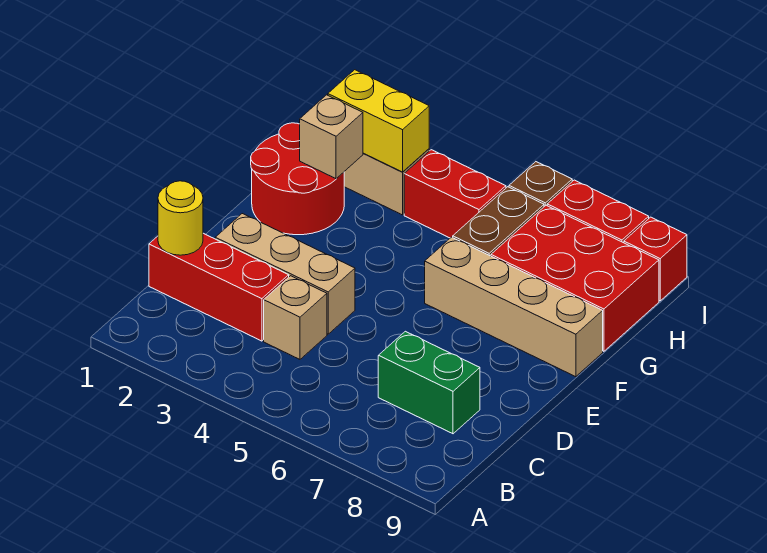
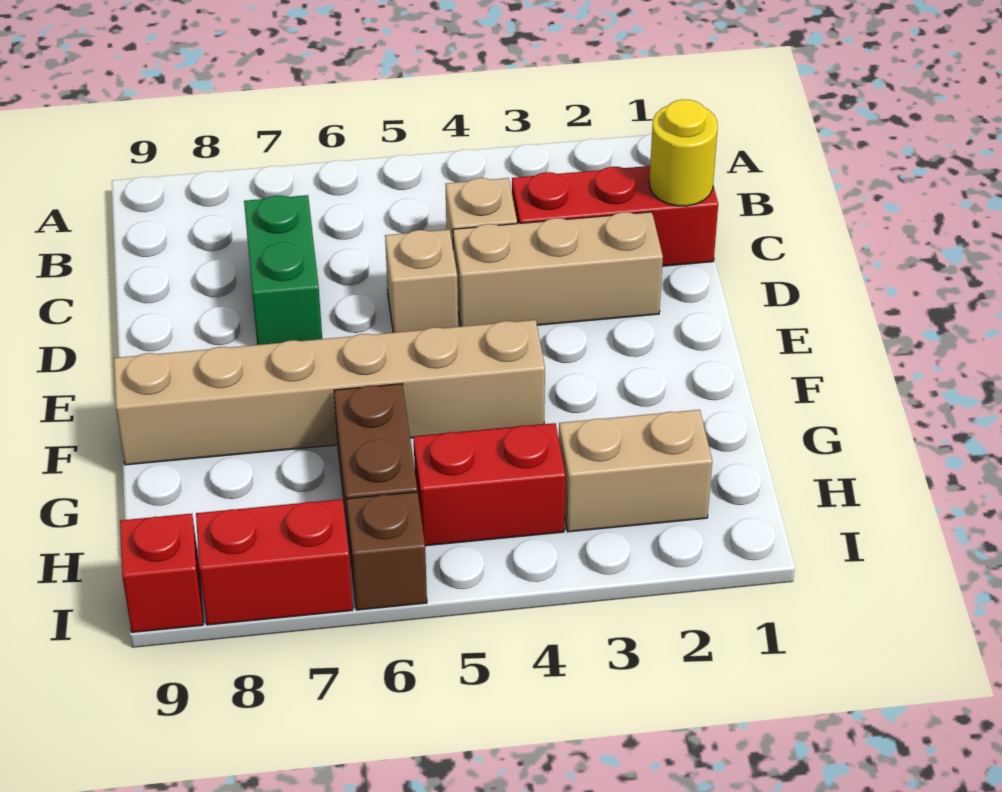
green 1x2 brick [378,331,480,434] -> green 1x2 brick turned to [244,195,322,345]
red 2x2 round brick [251,123,344,235] -> none
tan 1x4 brick [425,237,603,377] -> tan 1x6 brick [114,320,545,465]
tan 1x1 brick [300,95,363,179] -> tan 1x1 brick moved to [385,230,458,333]
red 2x3 brick [491,205,659,351] -> none
yellow 1x2 brick [328,70,429,172] -> none

